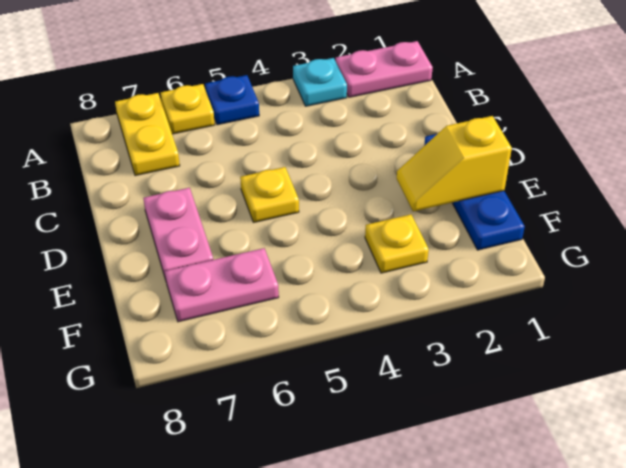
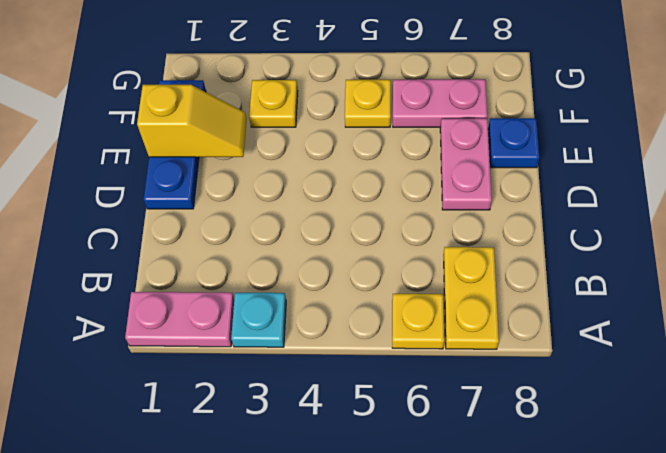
blue 1x1 plate [205,75,259,125] -> blue 1x1 plate moved to [488,118,539,168]
yellow 1x1 plate [240,167,299,222] -> yellow 1x1 plate moved to [345,80,391,127]

